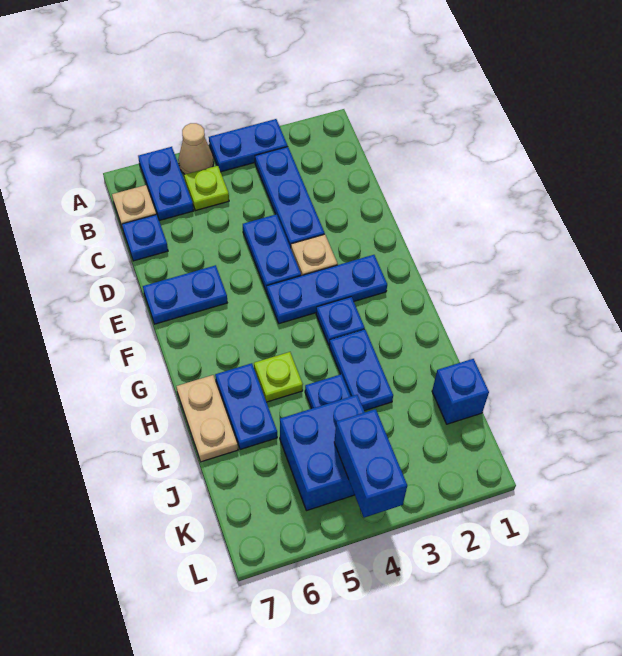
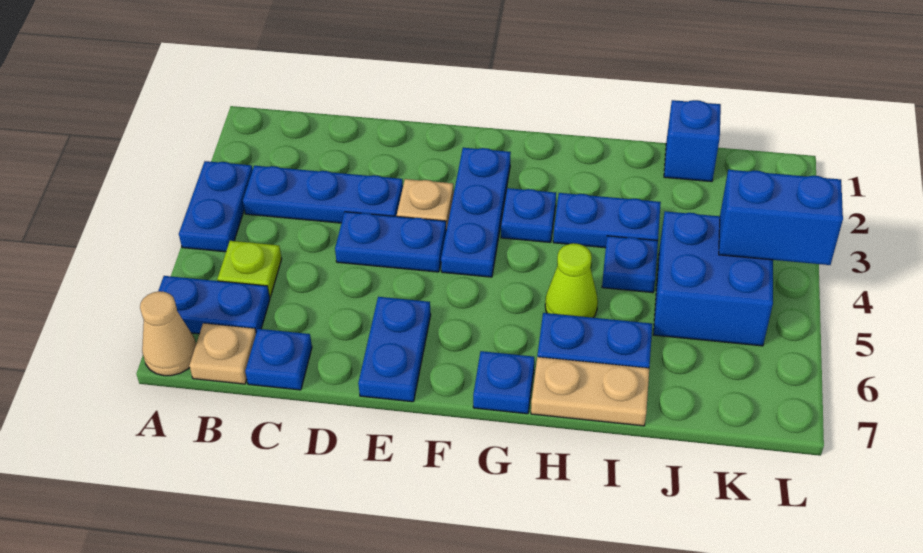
tan 1x1 cone [178,123,214,174] -> tan 1x1 cone moved to [140,291,196,376]
none -> blue 1x1 plate [473,351,534,414]
lime 1x1 plate [254,352,303,402] -> lime 1x1 cone [545,243,598,318]

